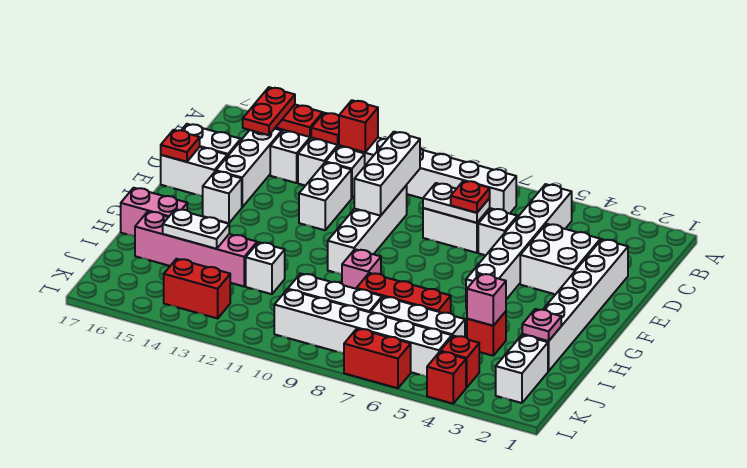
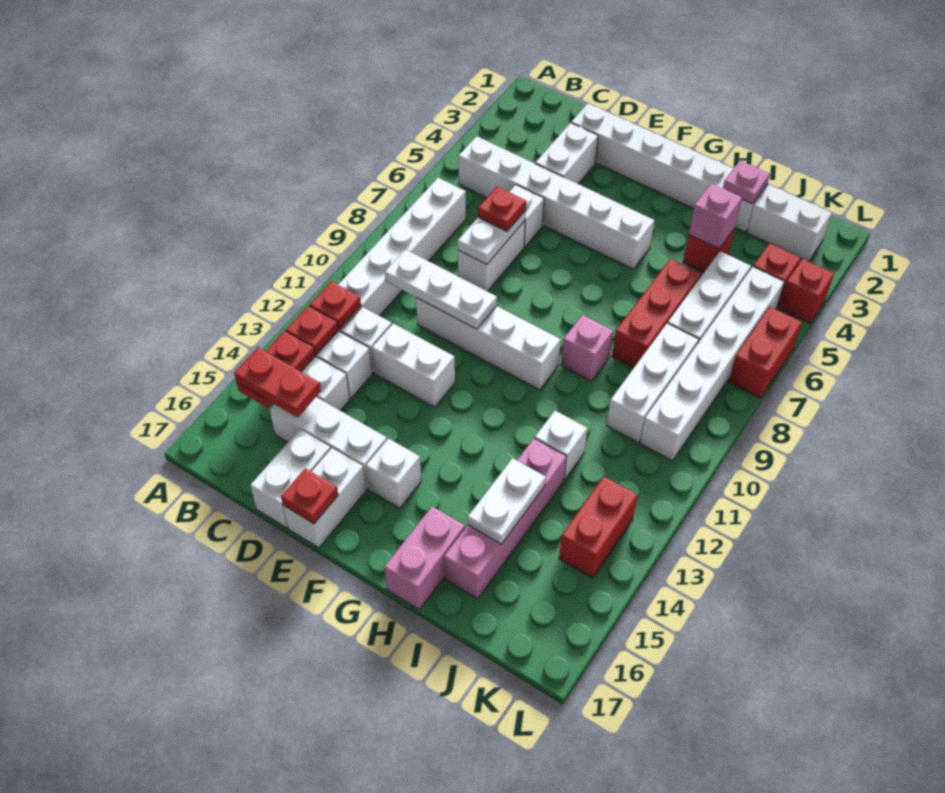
red 1x1 brick [339,100,378,152] -> red 1x1 plate [309,281,361,329]
white 1x3 brick [354,132,420,216] -> white 1x3 plate [385,250,497,329]
white 2x2 brick [520,224,600,294] -> white 1x2 brick [535,123,598,184]

